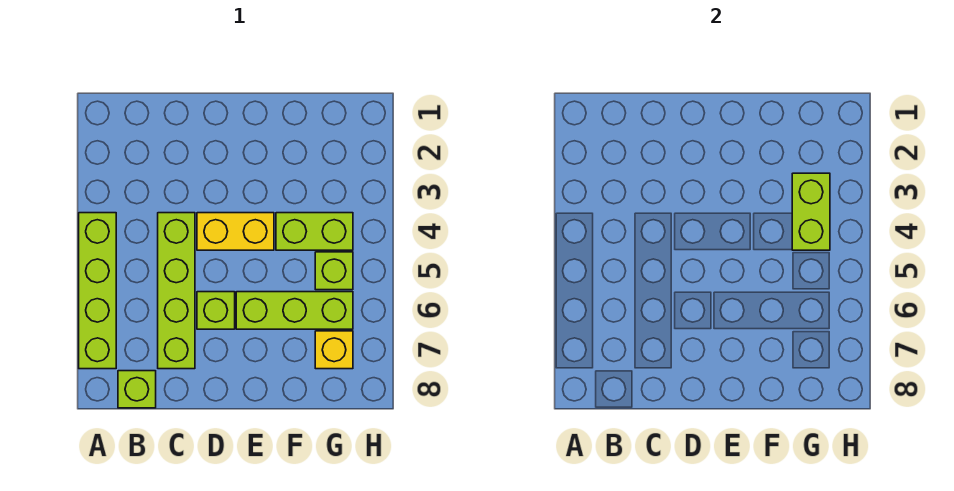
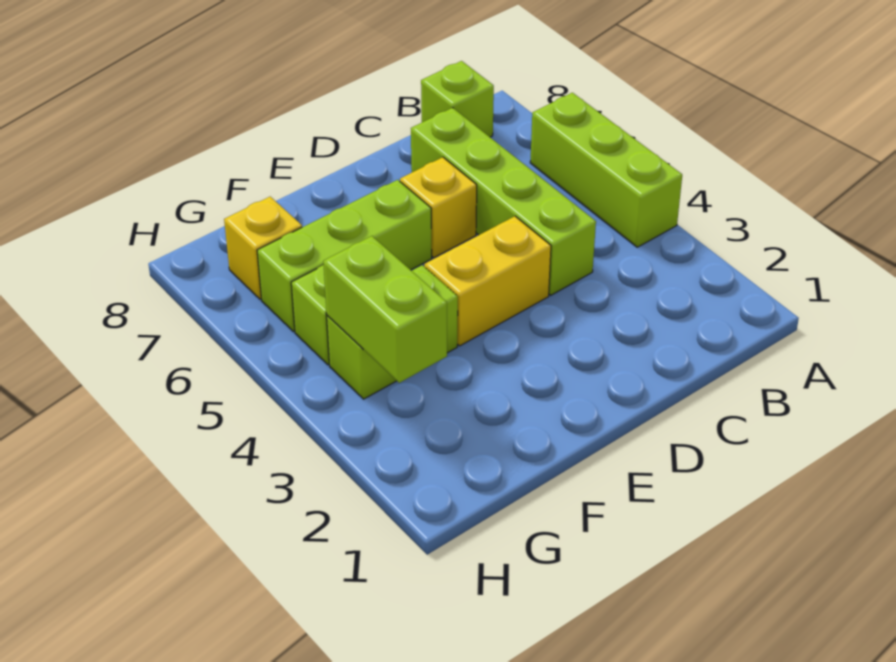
lime 1x4 brick [79,213,116,369] -> lime 1x3 brick [530,93,682,247]
lime 1x1 brick [197,292,235,329] -> yellow 1x1 brick [400,157,477,258]

